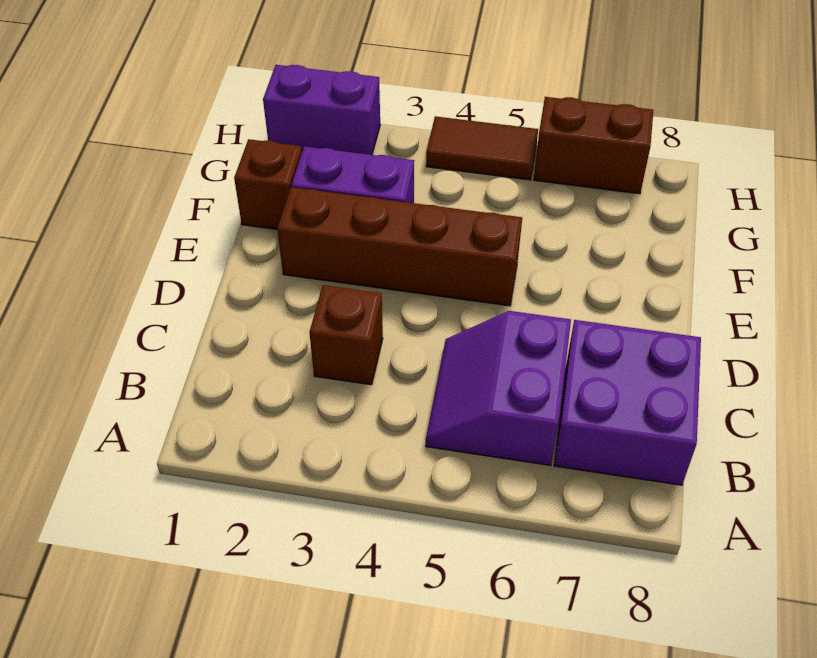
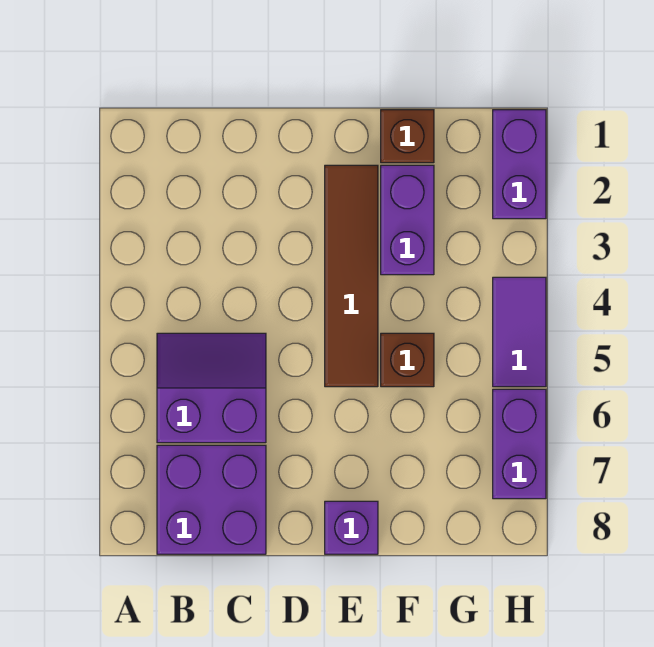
brown 1x1 brick [309,285,383,385] -> brown 1x1 brick moved to [381,333,434,387]
brown 1x4 brick [277,187,522,306] -> brown 1x4 tile [325,165,378,387]
none -> purple 1x1 brick [325,501,378,554]
brown 1x2 tile [426,116,538,180] -> purple 1x2 tile [493,277,546,387]
brown 1x2 brick [534,97,653,194] -> purple 1x2 brick [493,389,546,499]

